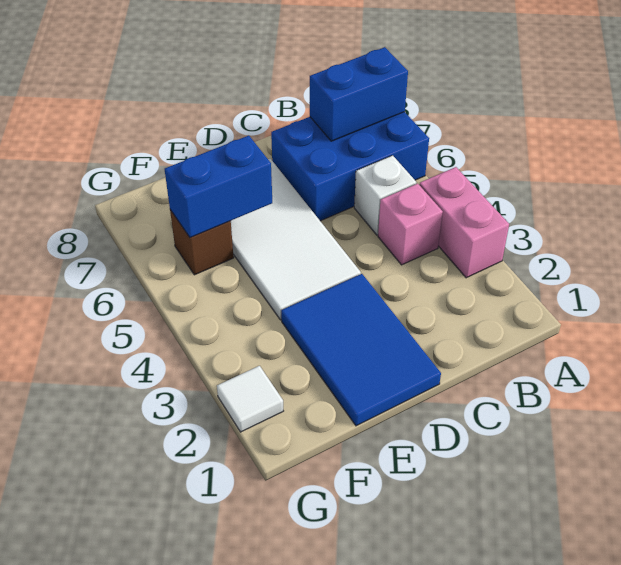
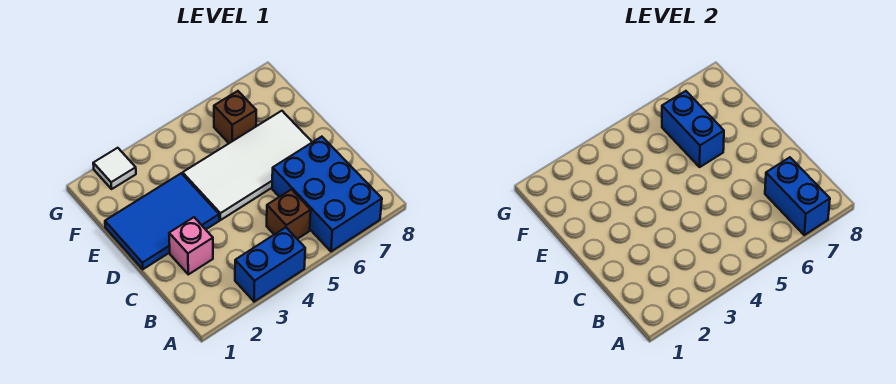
pink 1x2 brick [419,167,509,278] -> blue 1x2 brick [235,227,305,302]
pink 1x1 brick [378,184,443,265] -> pink 1x1 brick moved to [169,217,213,274]
white 1x1 brick [354,155,417,235] -> brown 1x1 brick [267,189,311,239]

